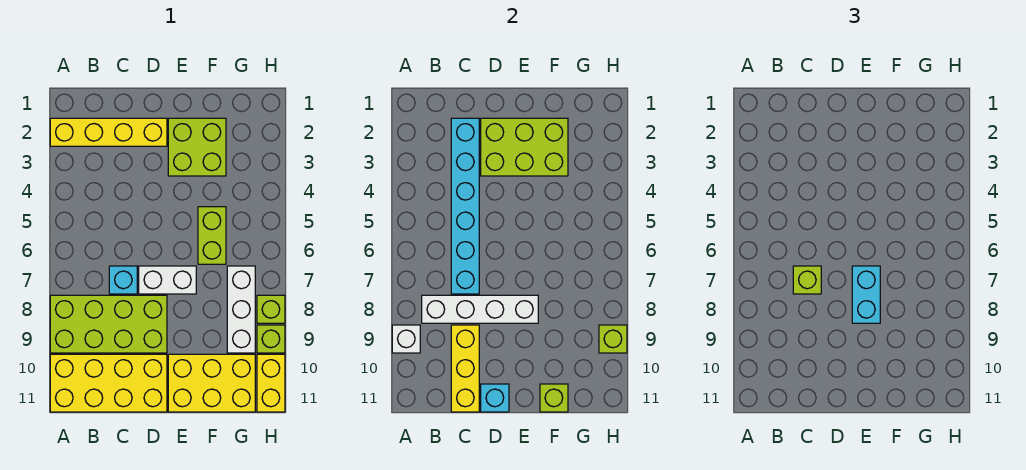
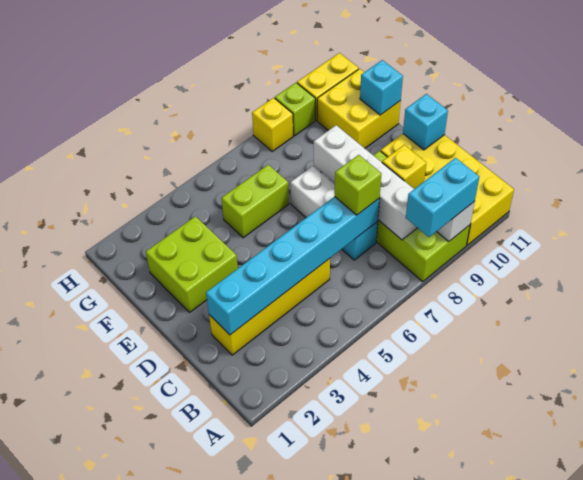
yellow 1x4 brick [50,118,167,146] -> yellow 1x4 brick turned to [209,259,330,355]
yellow 1x3 brick [451,325,479,412] -> yellow 1x1 brick [382,145,426,189]
lime 2x3 brick [481,118,568,176] -> none
cyan 1x2 brick [852,266,880,323] -> cyan 1x2 brick moved to [406,158,479,237]
yellow 2x3 brick [168,354,255,412] -> yellow 2x2 brick [317,69,401,148]
lime 1x1 brick [540,384,568,412] -> cyan 1x1 brick [360,60,403,115]
white 1x3 brick [227,266,255,353] -> none
lime 1x1 brick [257,295,285,323] -> yellow 1x1 brick [252,98,293,151]
lime 1x1 brick [599,325,627,353] -> none

